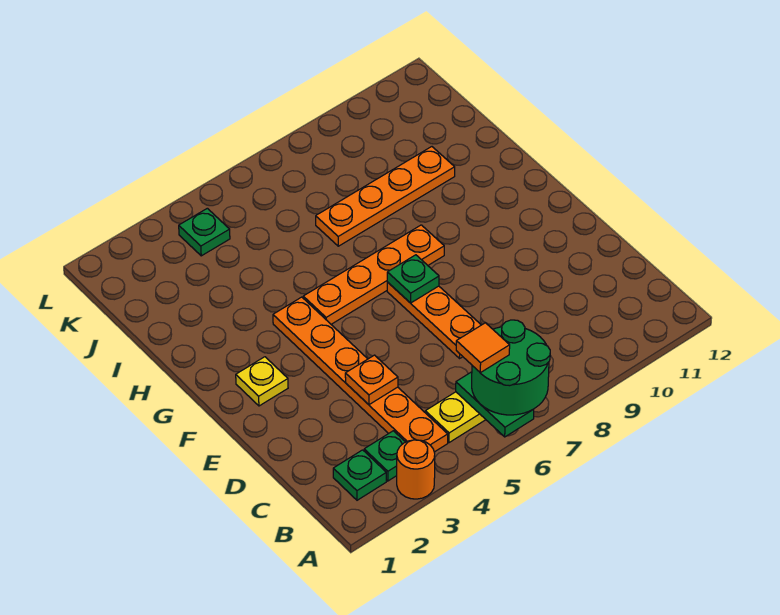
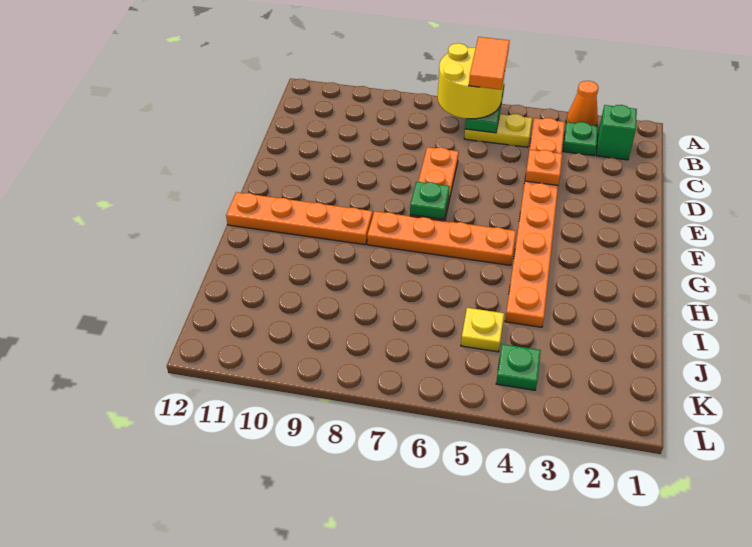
orange 1x1 round brick [397,440,435,499] -> orange 1x1 cone [566,81,599,126]
green 2x2 round brick [472,320,550,415] -> yellow 2x2 round brick [438,43,505,119]
green 1x1 plate [333,450,386,500] -> green 1x1 brick [596,105,637,160]
orange 1x6 plate [273,297,448,452] -> orange 1x8 plate [505,118,565,327]
orange 1x1 tile [456,323,510,373] -> orange 1x2 tile [469,37,510,90]
yellow 1x1 plate [236,357,288,406] -> yellow 1x1 plate moved to [461,308,504,352]
orange 1x4 plate [316,147,455,246] -> orange 1x4 plate moved to [226,192,373,245]

